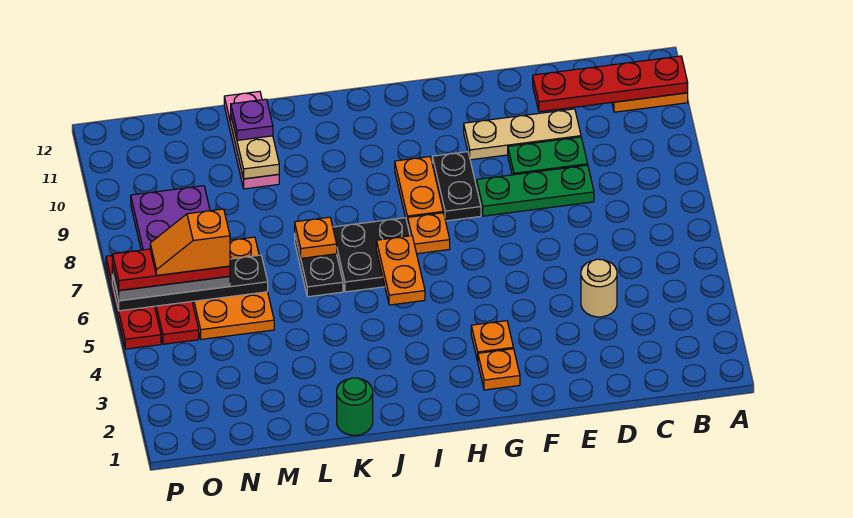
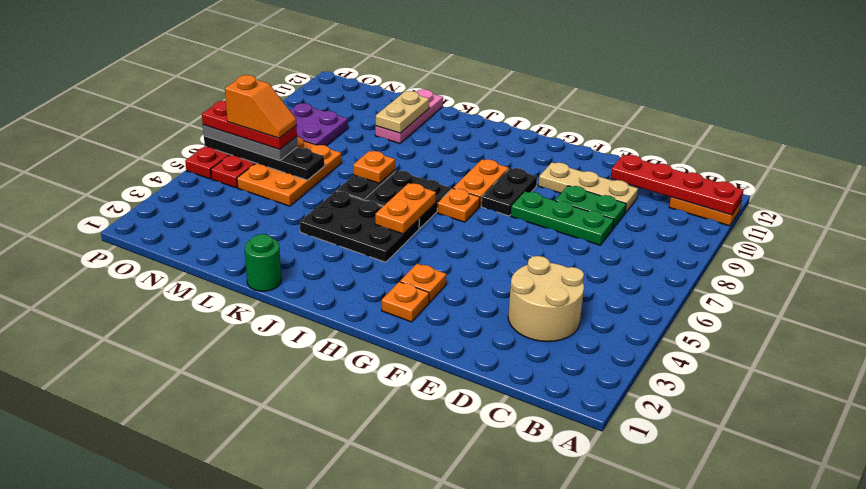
tan 1x1 round brick [581,259,617,317] -> tan 2x2 round brick [508,256,584,342]
none -> black 2x3 plate [300,191,419,262]
purple 1x1 plate [231,99,273,140] -> none
orange 1x2 slope [150,209,230,275] -> orange 1x2 slope turned to [225,75,296,138]

